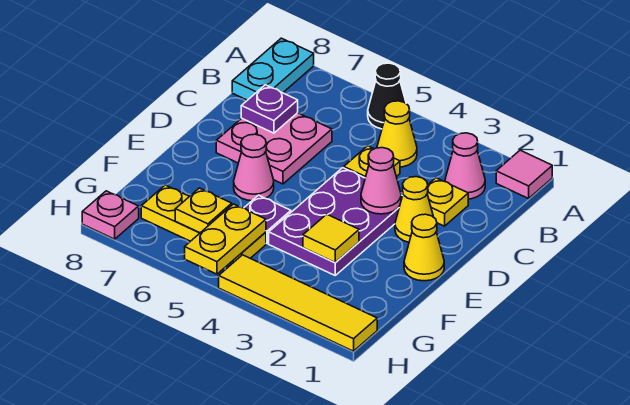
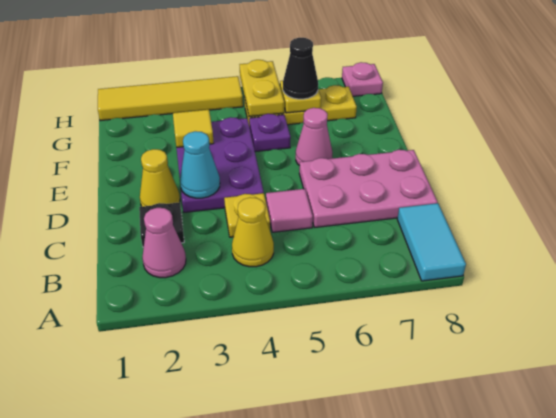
pink 1x1 tile [496,150,552,199] -> pink 1x1 tile moved to [266,189,313,232]
black 1x1 cone [368,63,406,129] -> black 1x1 cone moved to [283,38,318,99]
cyan 1x2 plate [232,38,314,100] -> cyan 1x2 tile [397,203,466,281]
yellow 1x1 plate [427,178,468,226] -> black 1x1 plate [139,202,184,247]
pink 2x2 plate [216,113,332,184] -> pink 2x3 plate [299,150,438,228]
purple 1x1 plate [241,85,298,133] -> none
pink 1x1 cone [361,148,401,214] -> cyan 1x1 cone [180,131,220,198]
yellow 1x1 cone [404,214,444,281] -> none

